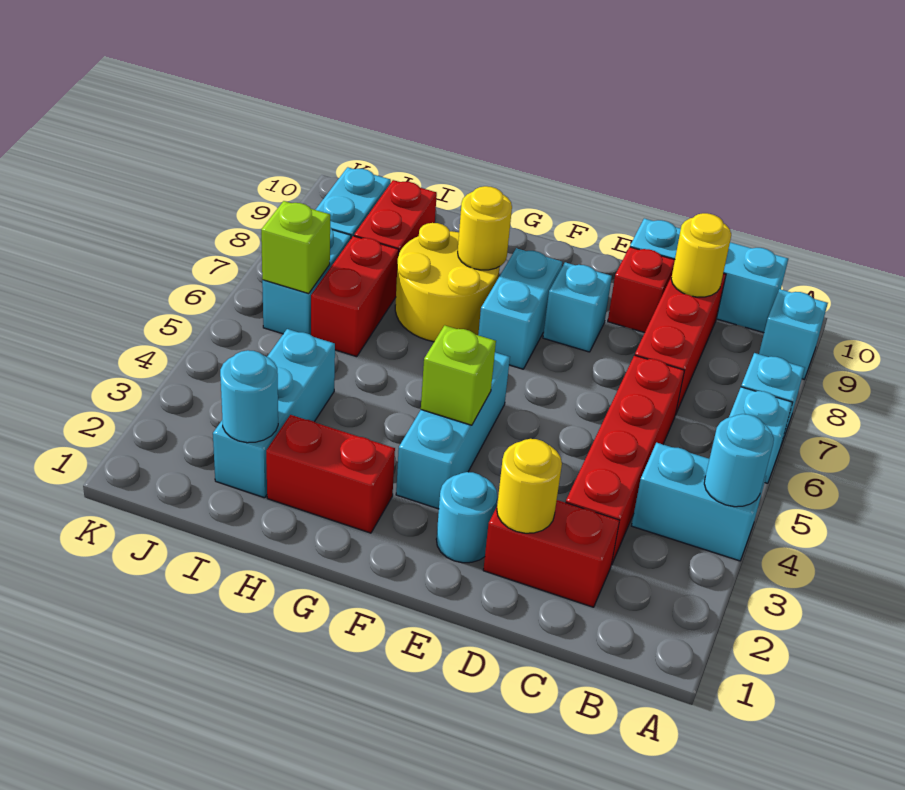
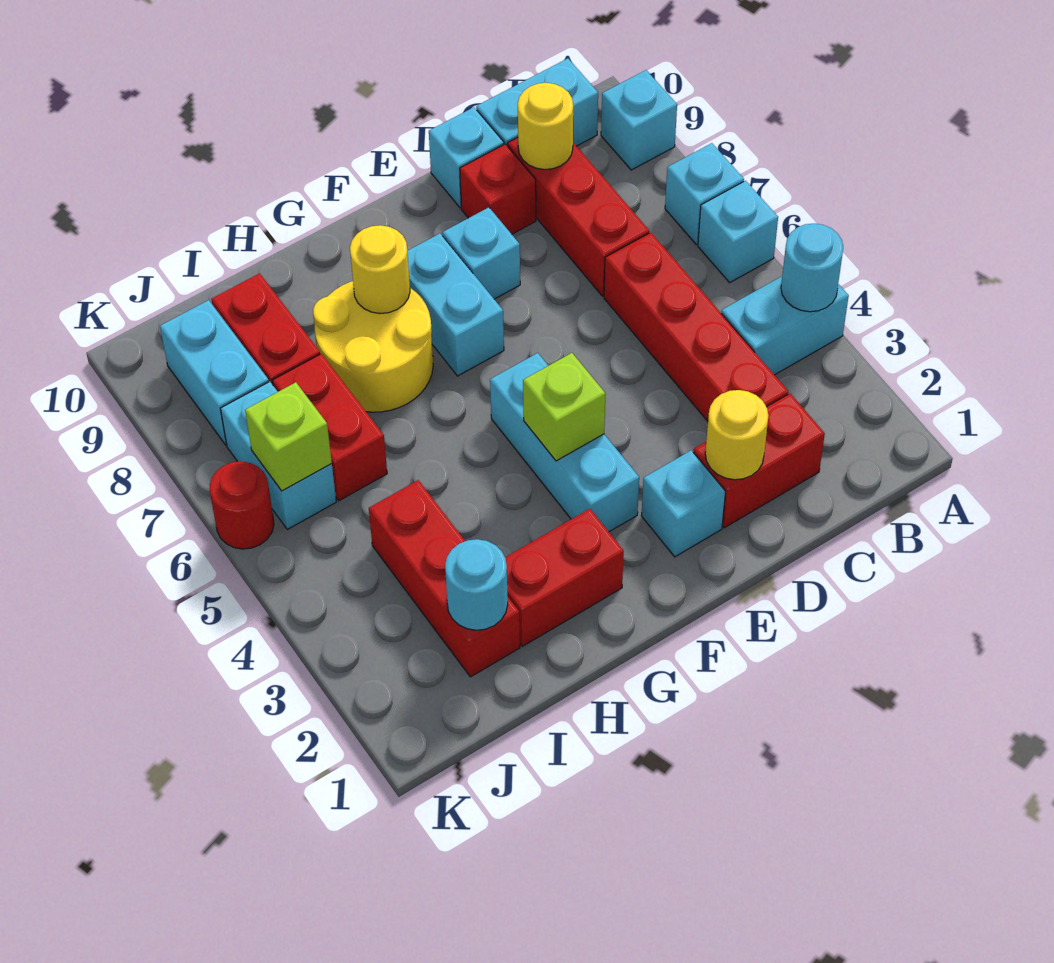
cyan 1x1 round brick [436,472,497,563] -> cyan 1x1 brick [641,450,725,557]
cyan 1x3 brick [213,329,335,498] -> red 1x3 brick [369,480,520,677]
none -> red 1x1 round brick [210,461,274,549]

